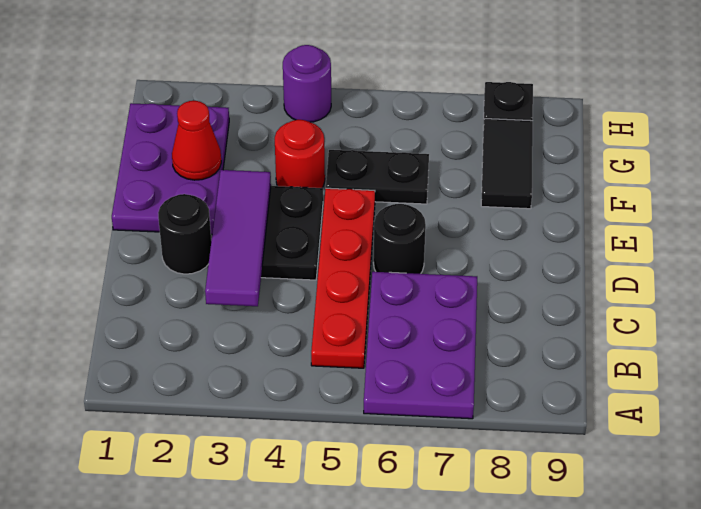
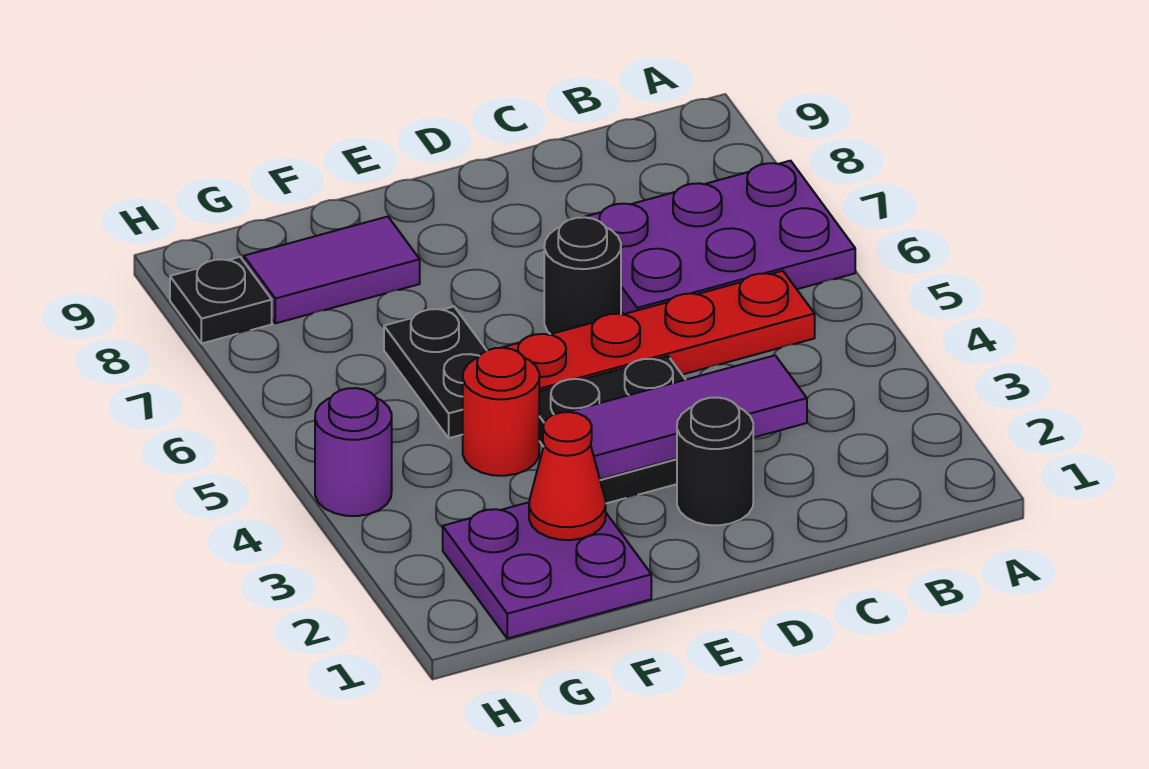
purple 2x3 plate [112,103,229,234] -> purple 2x2 plate [443,502,651,638]
black 1x2 tile [481,119,533,209] -> purple 1x2 tile [244,217,420,323]

